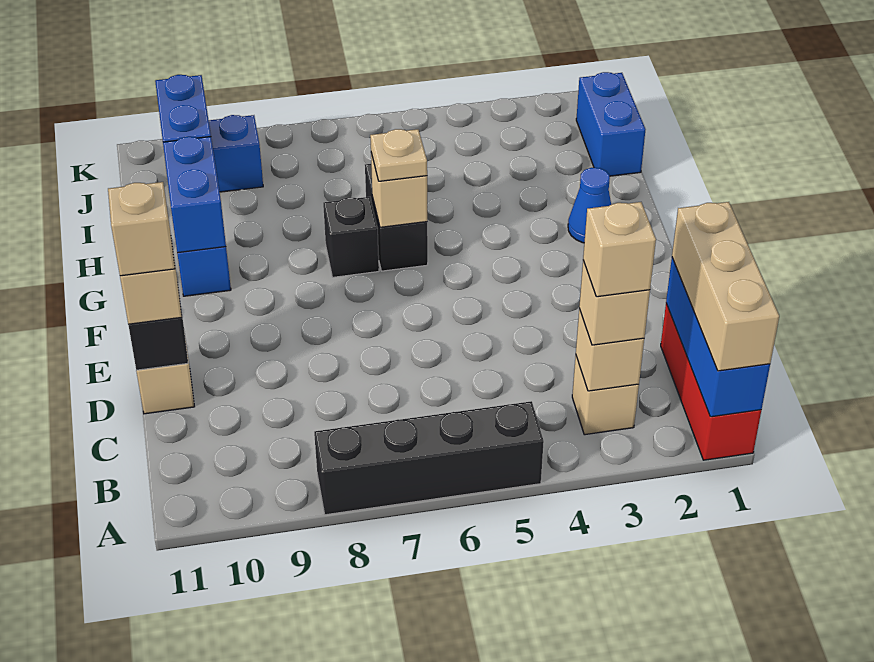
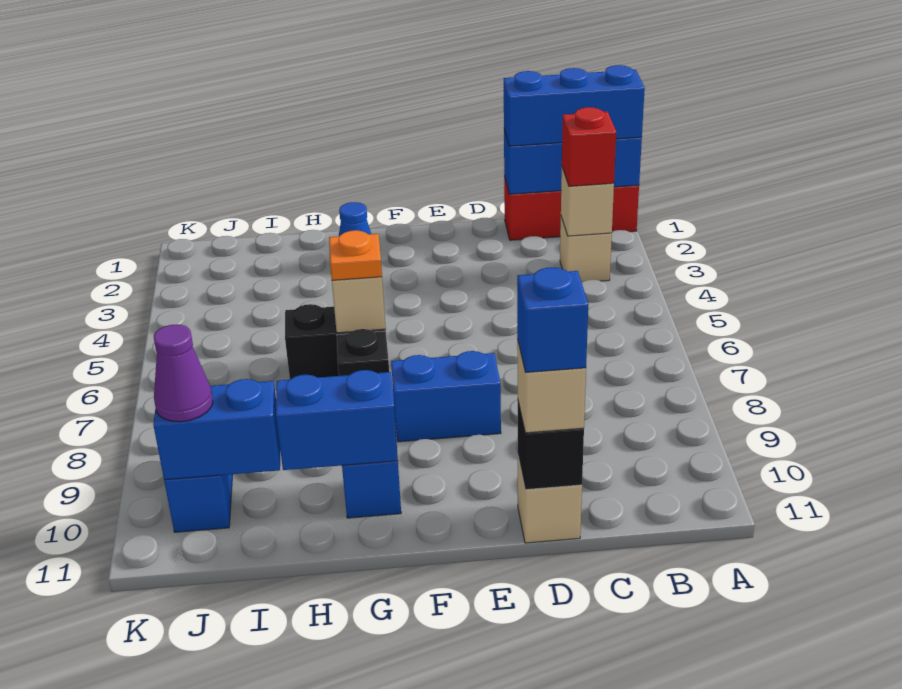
tan 1x3 brick [672,202,779,371] -> blue 1x3 brick [504,65,645,146]
black 1x4 brick [314,401,544,515] -> none
tan 1x1 brick [579,260,650,345] -> red 1x1 brick [562,107,616,186]
tan 1x1 brick [583,202,656,297] -> none
tan 1x1 brick [108,182,175,276] -> blue 1x1 brick [517,267,588,373]
tan 1x1 plate [370,129,427,181] -> orange 1x1 plate [329,230,382,280]
blue 1x2 brick [576,72,646,176] -> blue 1x2 brick moved to [391,351,501,442]
none -> purple 1x1 cone [154,324,213,422]

